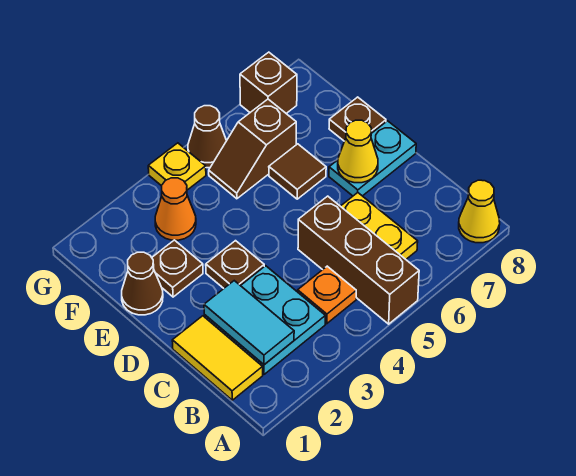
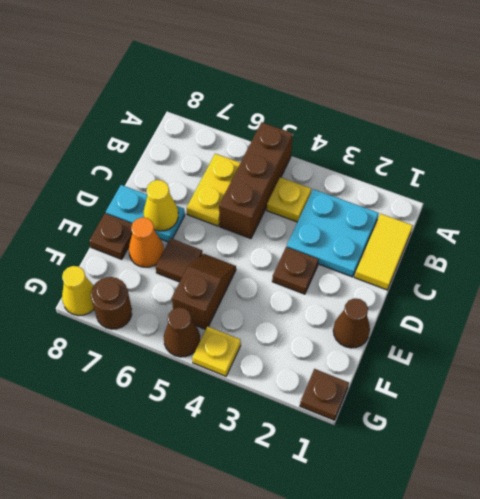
yellow 1x1 cone [459,180,500,243] -> yellow 1x1 cone moved to [62,266,94,316]
cyan 1x2 tile [204,281,294,365] -> none
orange 1x1 plate [298,266,356,324] -> yellow 1x1 plate [267,177,311,222]
brown 1x1 plate [152,240,203,297] -> brown 1x1 plate moved to [300,369,349,420]
orange 1x1 cone [155,178,196,240] -> orange 1x1 cone moved to [129,217,164,267]
brown 1x2 slope [209,99,296,199] -> brown 1x2 slope turned to [172,254,236,329]
brown 1x1 brick [240,52,297,113] -> brown 1x1 round brick [91,277,132,329]

